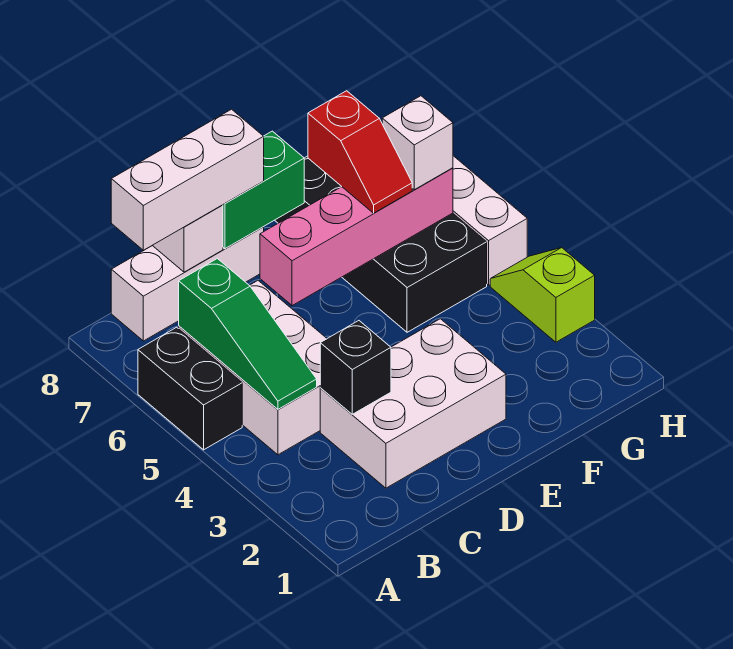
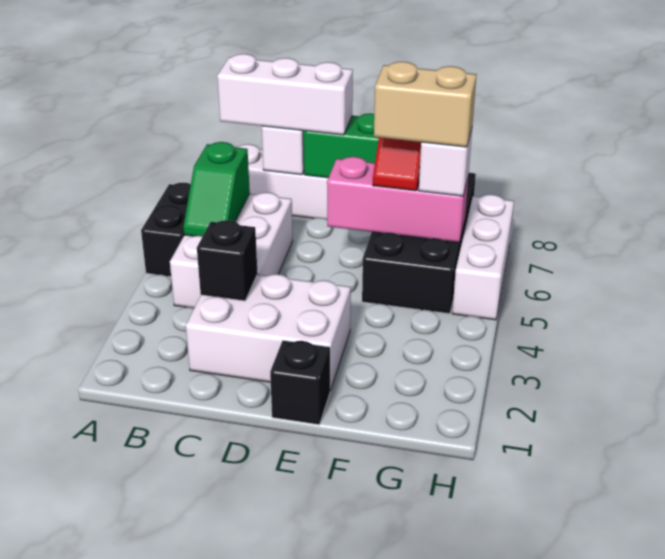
green 1x3 slope [179,259,317,409] -> green 1x2 slope [183,142,250,236]
pink 1x4 brick [260,168,453,306] -> pink 1x3 brick [327,157,469,243]
none -> black 1x1 brick [270,341,330,425]
none -> tan 1x2 brick [374,62,476,147]
lime 1x2 slope [490,248,595,342] -> none

